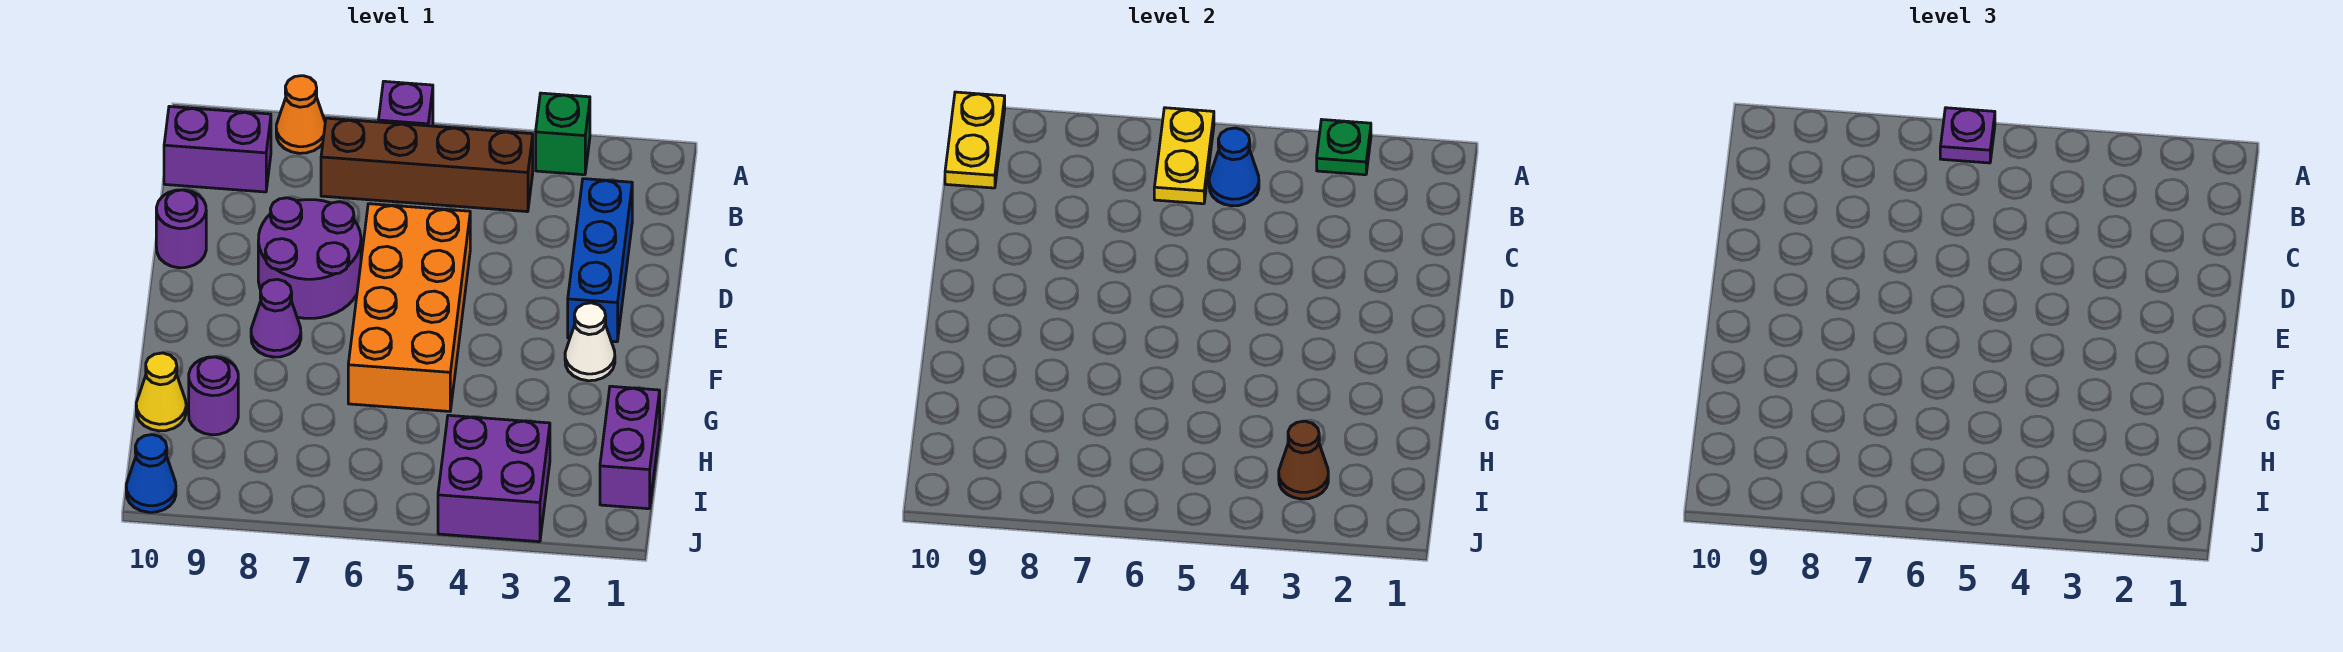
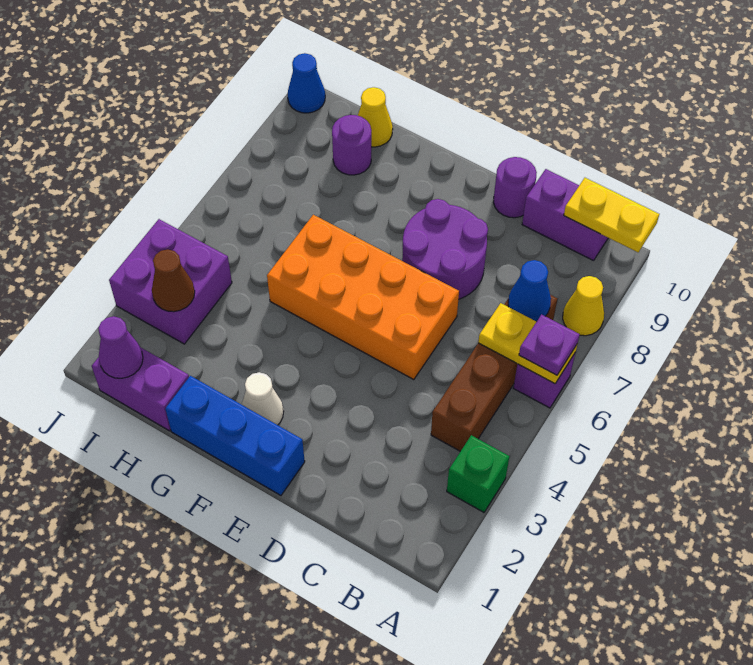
green 1x1 plate [1317,120,1371,175] -> none
orange 1x1 cone [276,76,325,153] -> yellow 1x1 cone [563,276,604,336]
blue 1x1 cone [1209,128,1259,206] -> blue 1x1 cone moved to [508,260,551,321]
purple 1x2 brick [164,106,271,192] -> purple 1x2 brick turned to [522,169,608,261]
blue 1x3 brick [568,179,632,342] -> blue 1x3 brick moved to [165,376,305,495]
purple 1x1 cone [251,279,301,357] -> purple 1x1 cone moved to [98,316,143,378]

